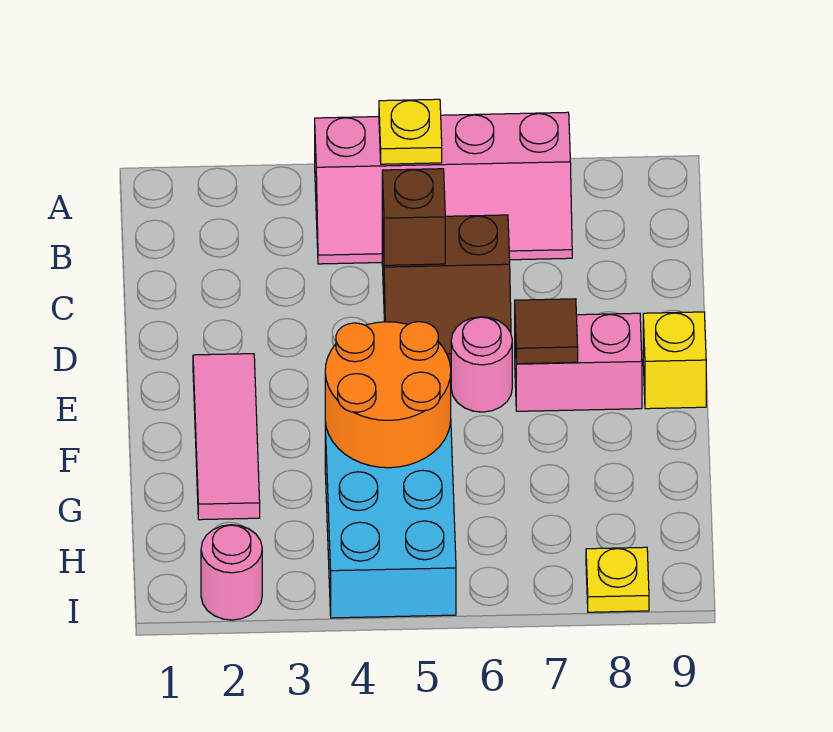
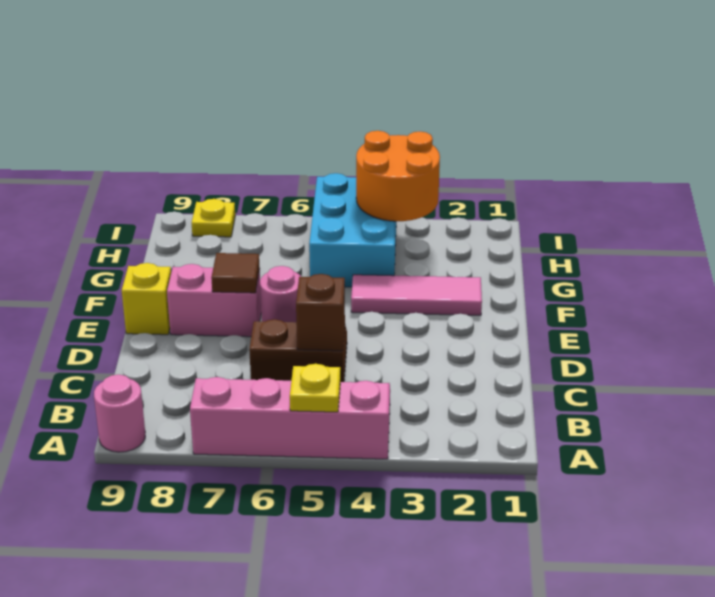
pink 1x3 tile [193,354,260,520] -> pink 1x3 tile turned to [351,275,482,315]
orange 2x2 round brick [325,322,451,468] -> orange 2x2 round brick moved to [356,131,440,221]
pink 1x1 round brick [201,525,262,620] -> pink 1x1 round brick moved to [94,375,145,452]

